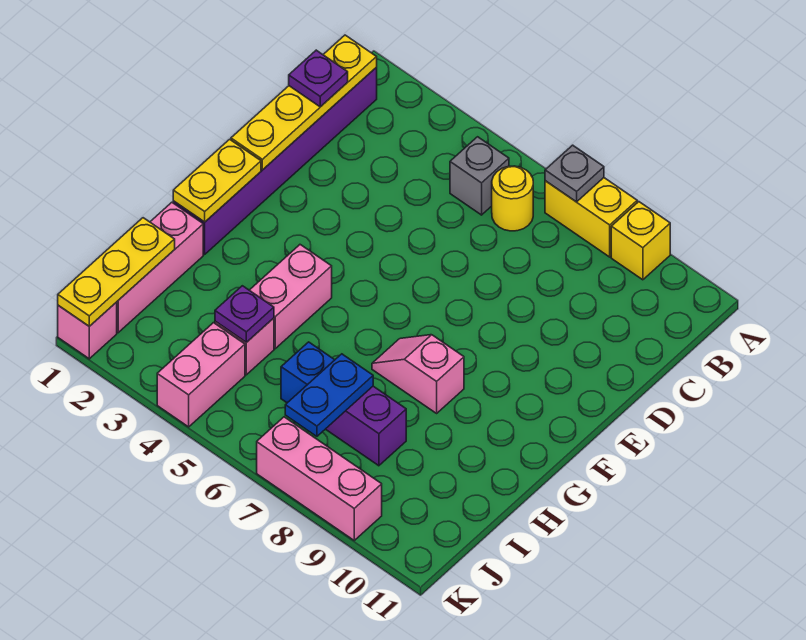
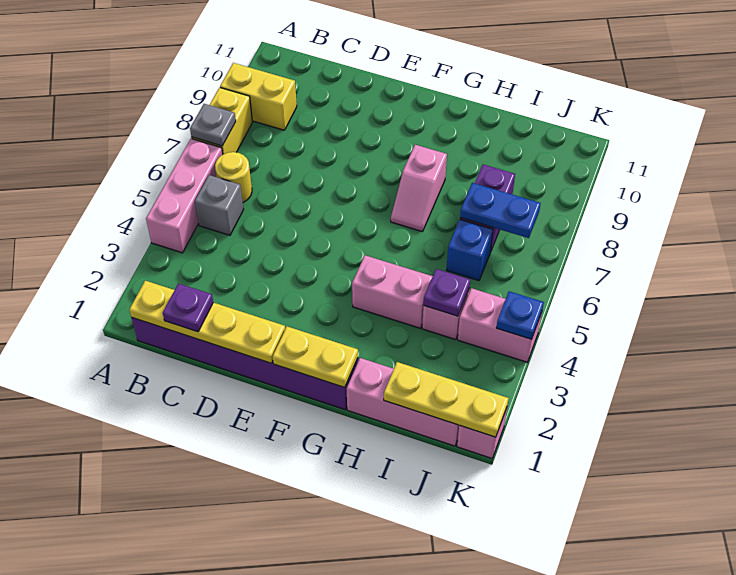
yellow 1x1 brick [611,202,670,280] -> yellow 1x2 brick [220,63,297,130]
none -> blue 1x1 plate [497,291,544,339]
pink 1x3 brick [257,417,382,540] -> pink 1x3 brick moved to [146,139,223,253]

